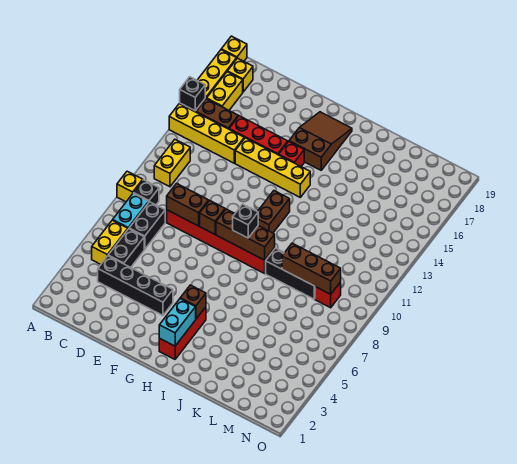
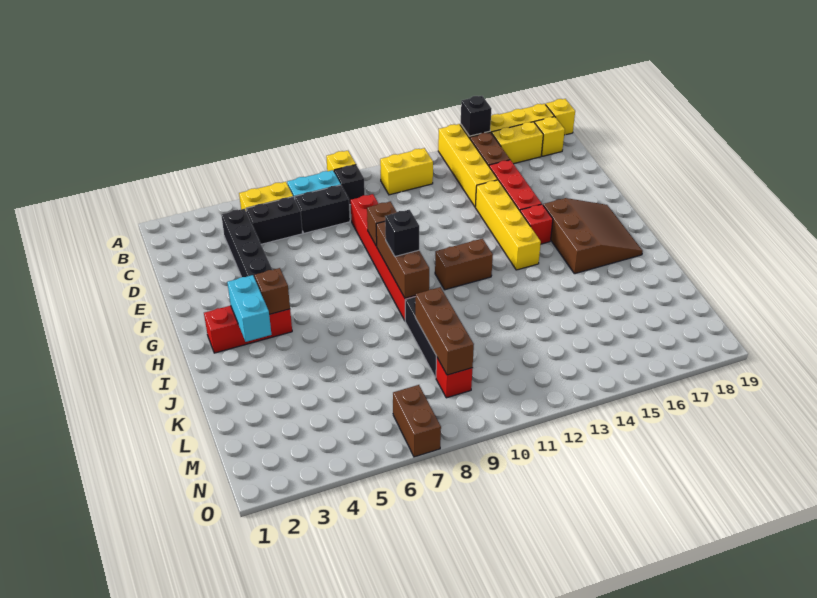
brown 1x2 brick [167,183,209,226] -> brown 1x2 brick moved to [393,385,441,457]
brown 2x3 slope [289,112,352,170] -> brown 3x3 slope [543,198,643,274]
cyan 1x2 brick [159,299,196,346] -> cyan 1x2 brick turned to [227,275,272,342]

